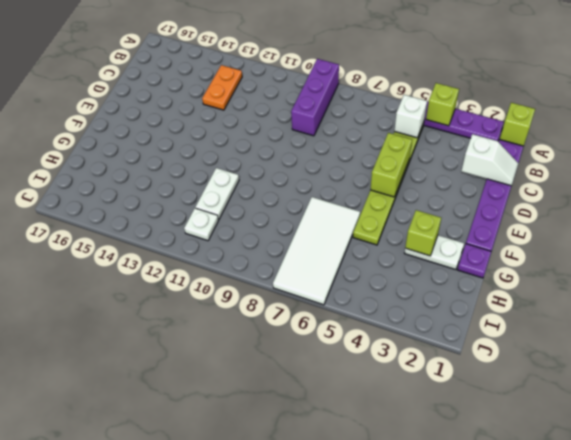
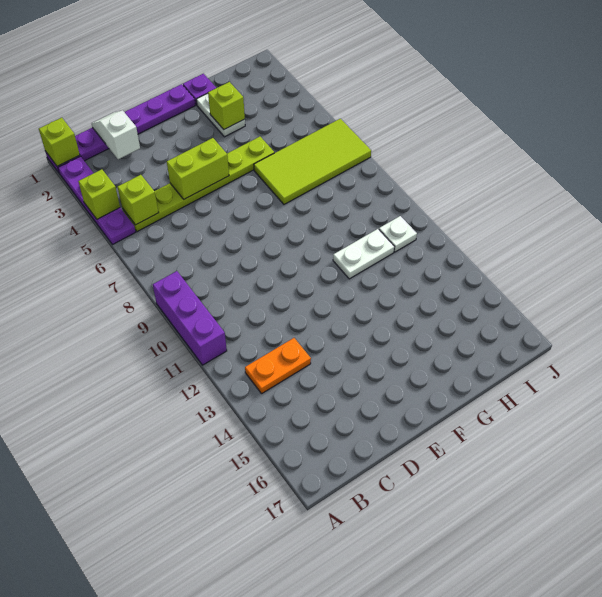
purple 1x3 brick [291,59,339,136] -> purple 1x3 brick turned to [153,271,227,365]
white 1x1 brick [394,95,427,138] -> lime 1x1 brick [118,175,159,225]
white 2x4 tile [273,197,360,305] -> lime 2x4 tile [254,119,371,204]

